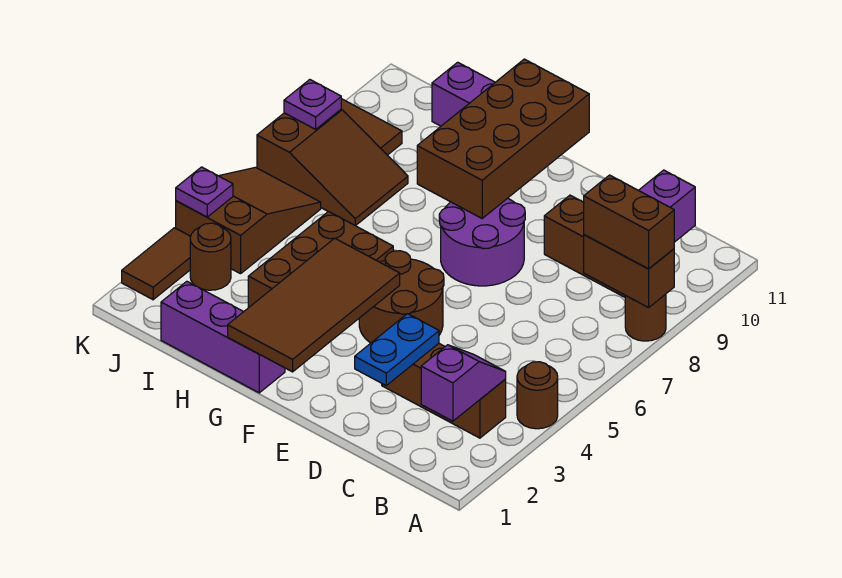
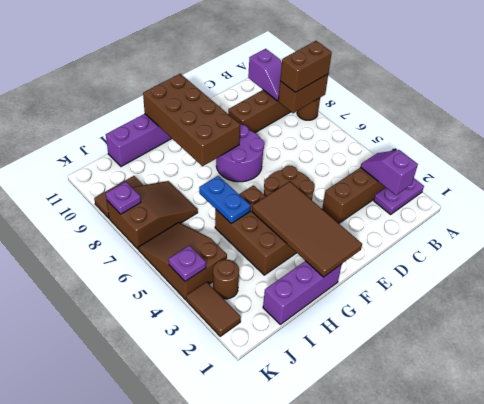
none -> purple 1x2 plate [374,179,424,214]
brown 1x1 round brick [517,362,558,429] -> none
blue 1x2 plate [355,314,439,385] -> blue 1x2 plate moved to [199,176,251,224]

